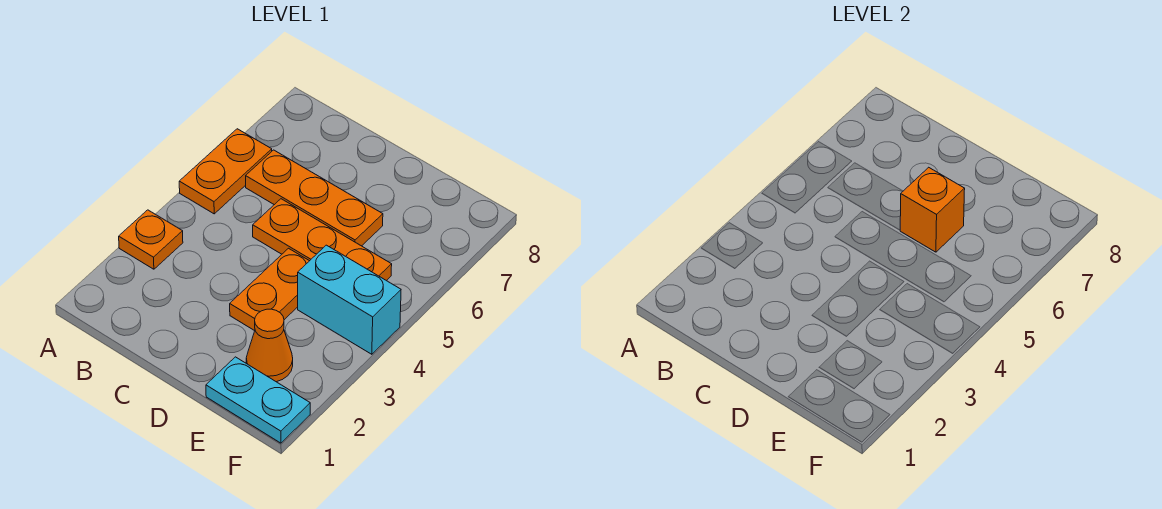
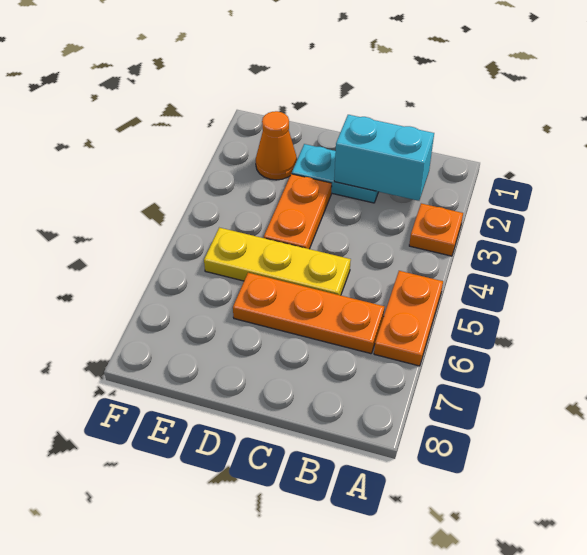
orange 1x3 plate [253,199,392,281] -> yellow 1x3 plate [204,228,351,295]
orange 1x1 brick [900,167,965,252] -> none
cyan 1x2 plate [206,357,310,443] -> cyan 1x2 plate moved to [292,144,378,203]
cyan 1x2 brick [298,245,401,354] -> cyan 1x2 brick moved to [334,115,434,201]

